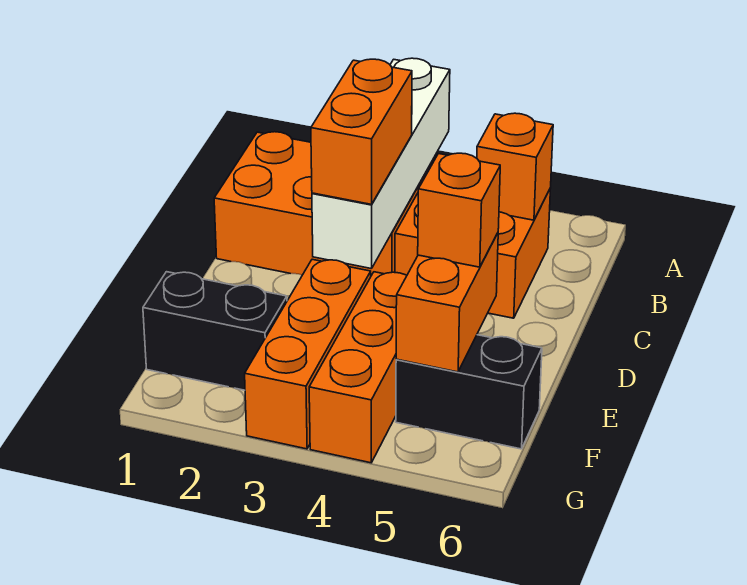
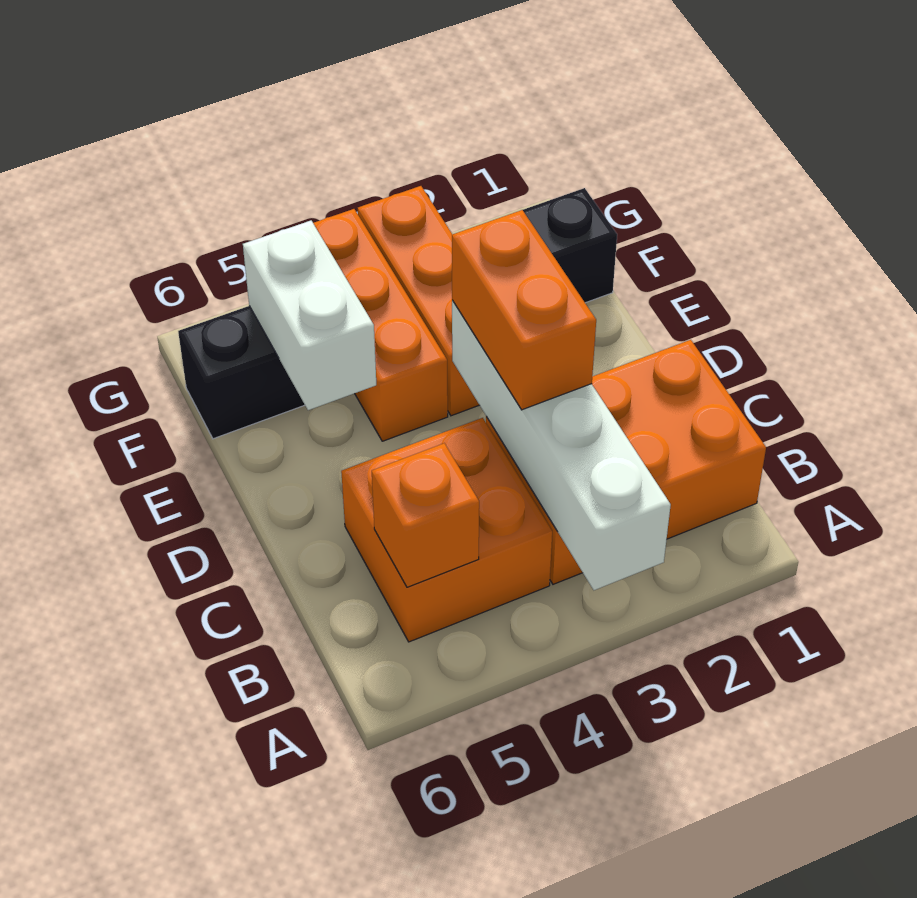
orange 1x2 brick [396,233,498,372] -> white 1x2 brick [243,221,376,410]
orange 1x1 brick [418,153,500,267] -> none

